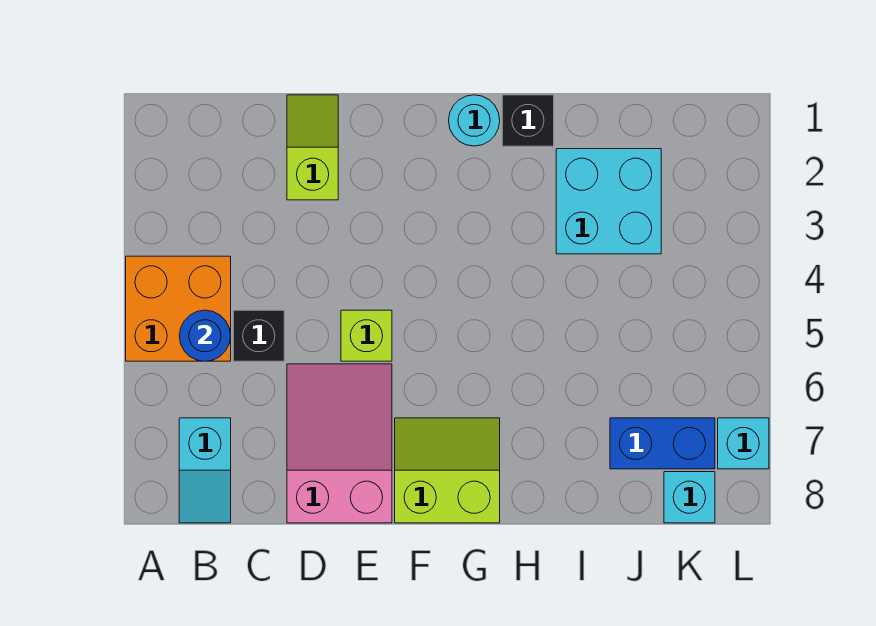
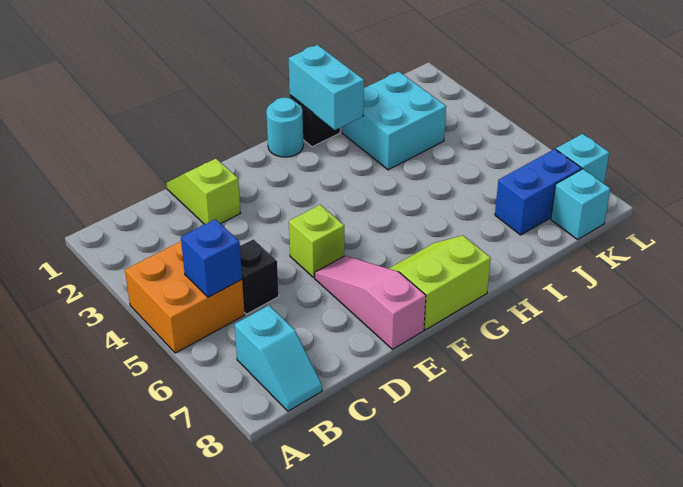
blue 1x1 round brick [179,310,231,361] -> blue 1x1 brick [181,219,242,297]
pink 2x3 slope [287,364,392,523] -> pink 1x3 slope [315,256,426,349]
none -> cyan 1x2 brick [289,45,364,130]

